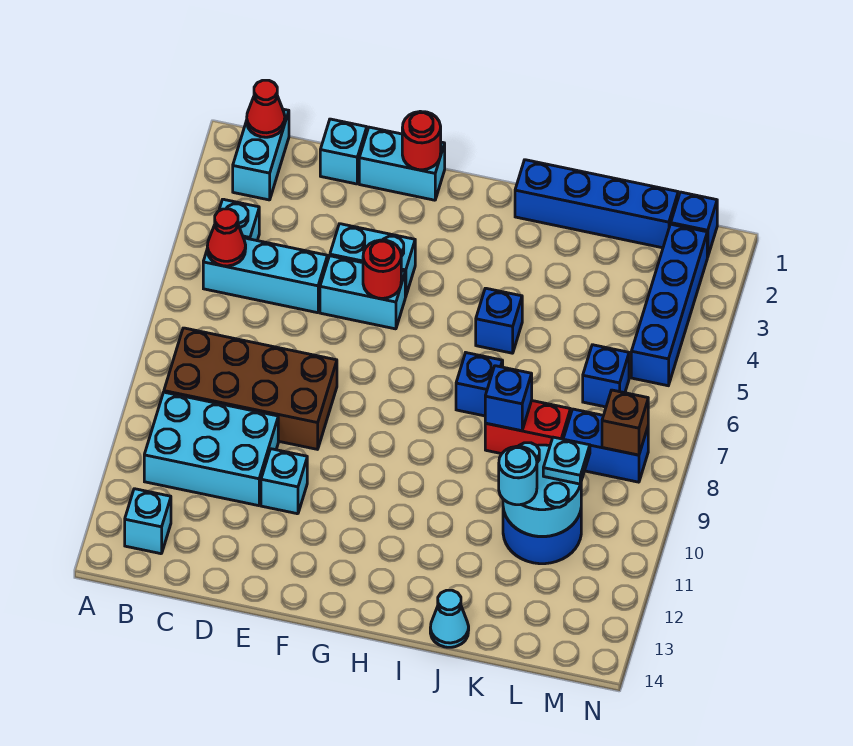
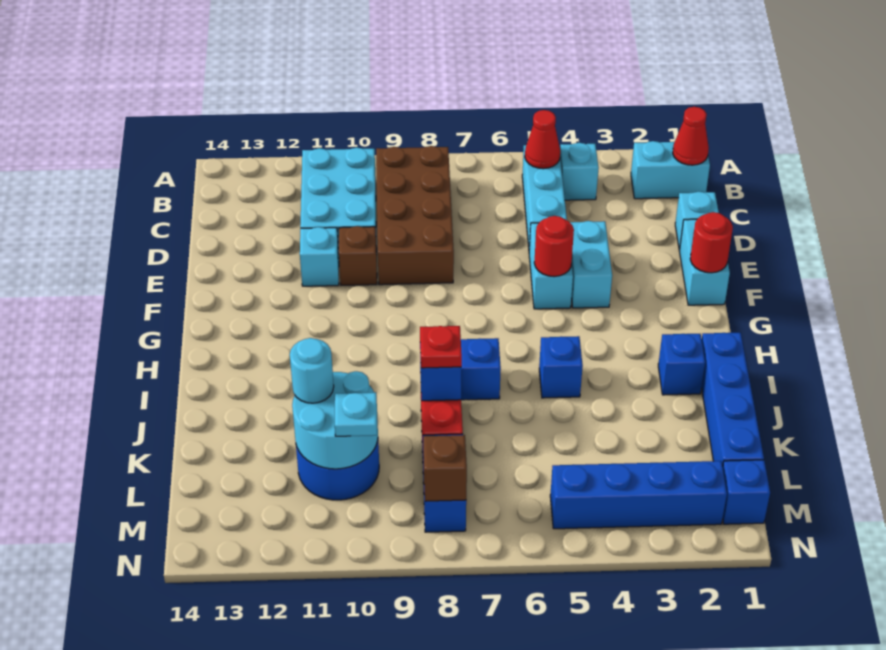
cyan 1x1 brick [125,489,171,554] -> none
none -> brown 1x1 brick [339,226,377,285]
none -> red 1x1 plate [420,326,462,368]
cyan 1x1 cone [430,590,469,647] -> none
blue 1x1 brick [583,345,629,407] -> blue 1x1 brick moved to [658,334,705,395]

